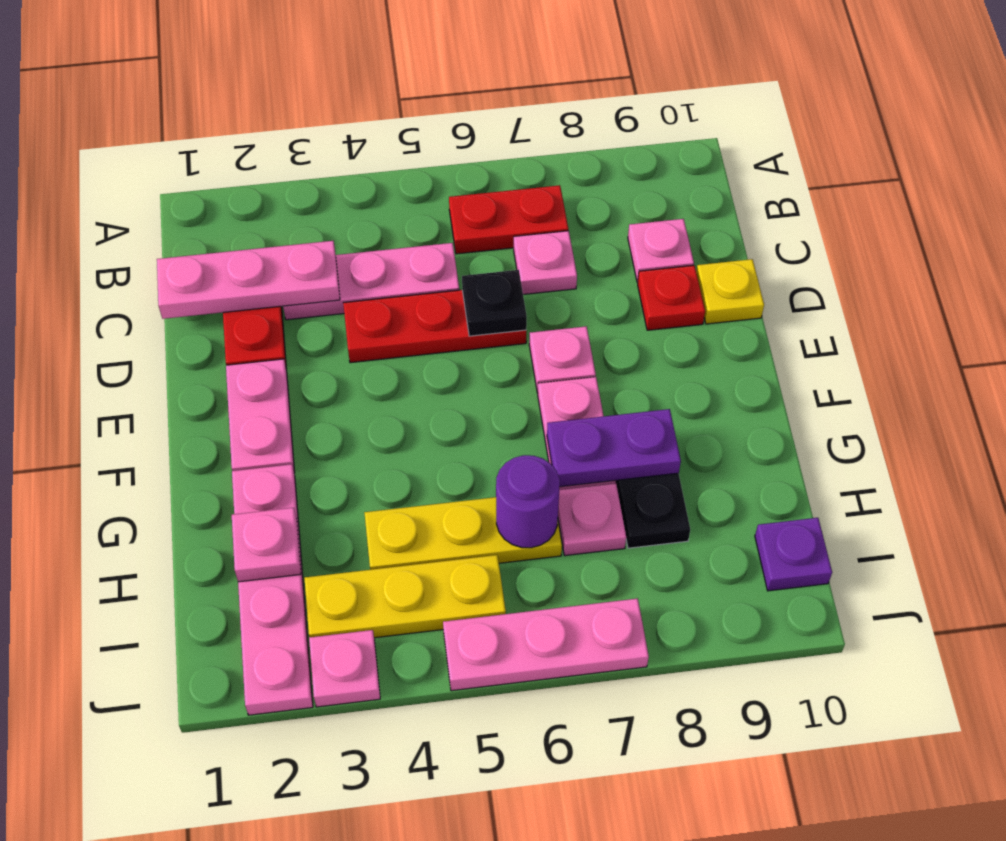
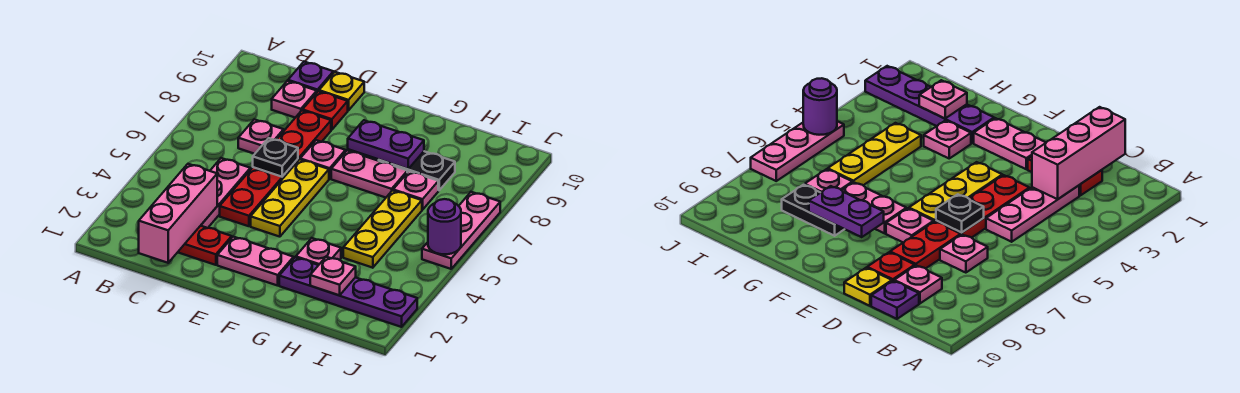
red 1x2 plate [449,185,568,254] -> red 1x2 plate moved to [277,111,331,160]
pink 1x3 plate [157,241,340,319] -> pink 1x3 brick [139,164,217,263]
pink 1x4 plate [232,464,313,715] -> purple 1x4 plate [279,257,417,327]
purple 1x2 plate [547,409,681,487] -> purple 1x2 plate turned to [348,120,424,169]
purple 1x1 round brick [496,455,560,548] -> purple 1x1 round brick moved to [428,199,461,254]
yellow 1x3 plate [304,555,506,638] -> yellow 1x3 plate moved to [251,159,329,237]
purple 1x1 plate [755,518,832,591] -> purple 1x1 plate moved to [288,62,333,92]
pink 1x1 plate [309,630,380,707] -> pink 1x1 plate moved to [296,238,341,265]

